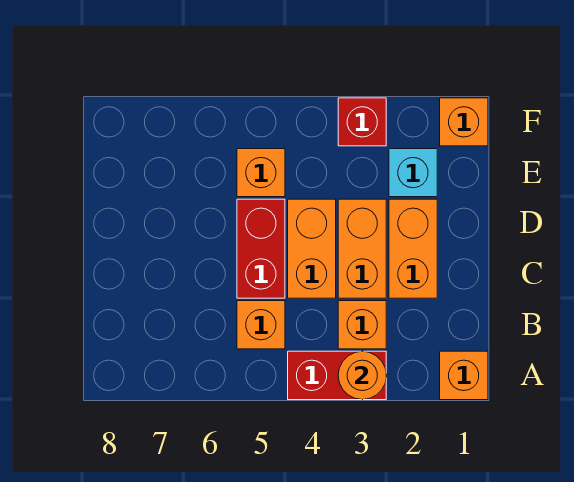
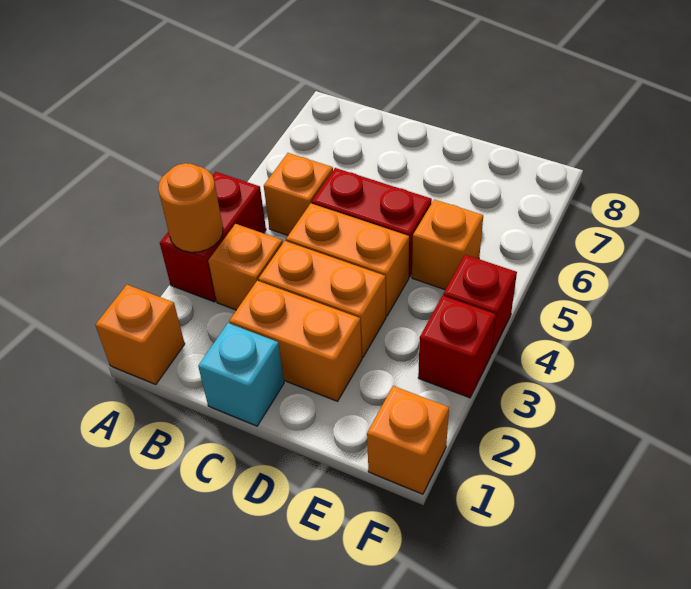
cyan 1x1 brick [389,149,437,197] -> cyan 1x1 brick moved to [198,323,284,426]
none -> red 1x1 brick [443,255,517,354]

